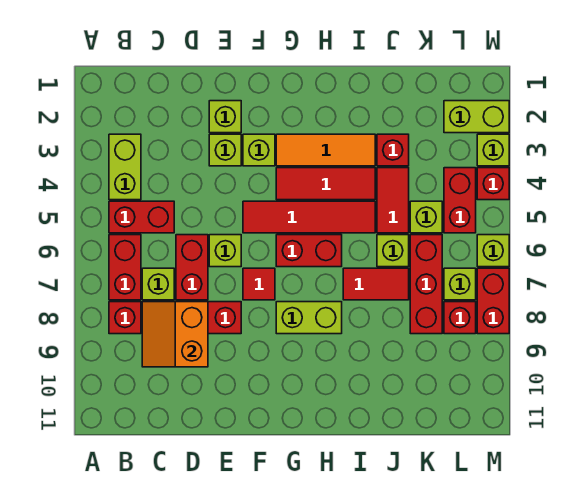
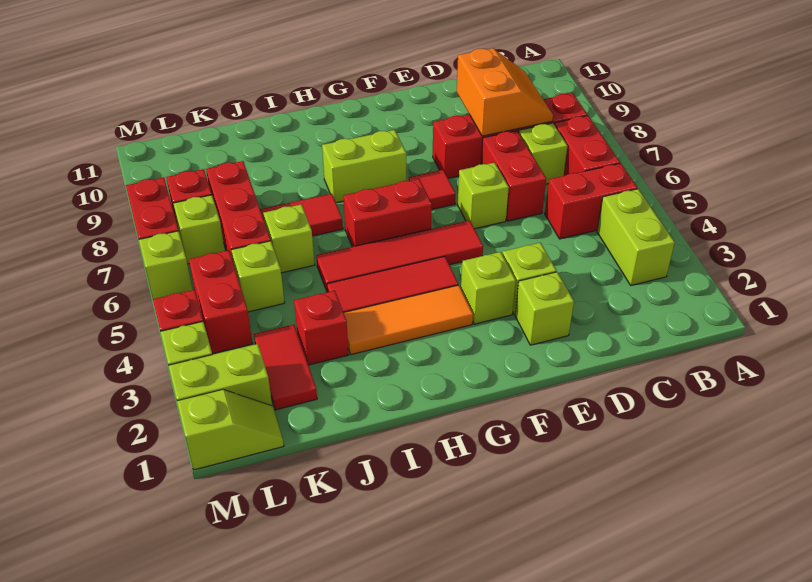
red 1x2 tile [377,168,409,233] -> red 1x2 tile moved to [254,324,317,410]
none -> lime 1x2 slope [177,390,284,470]

